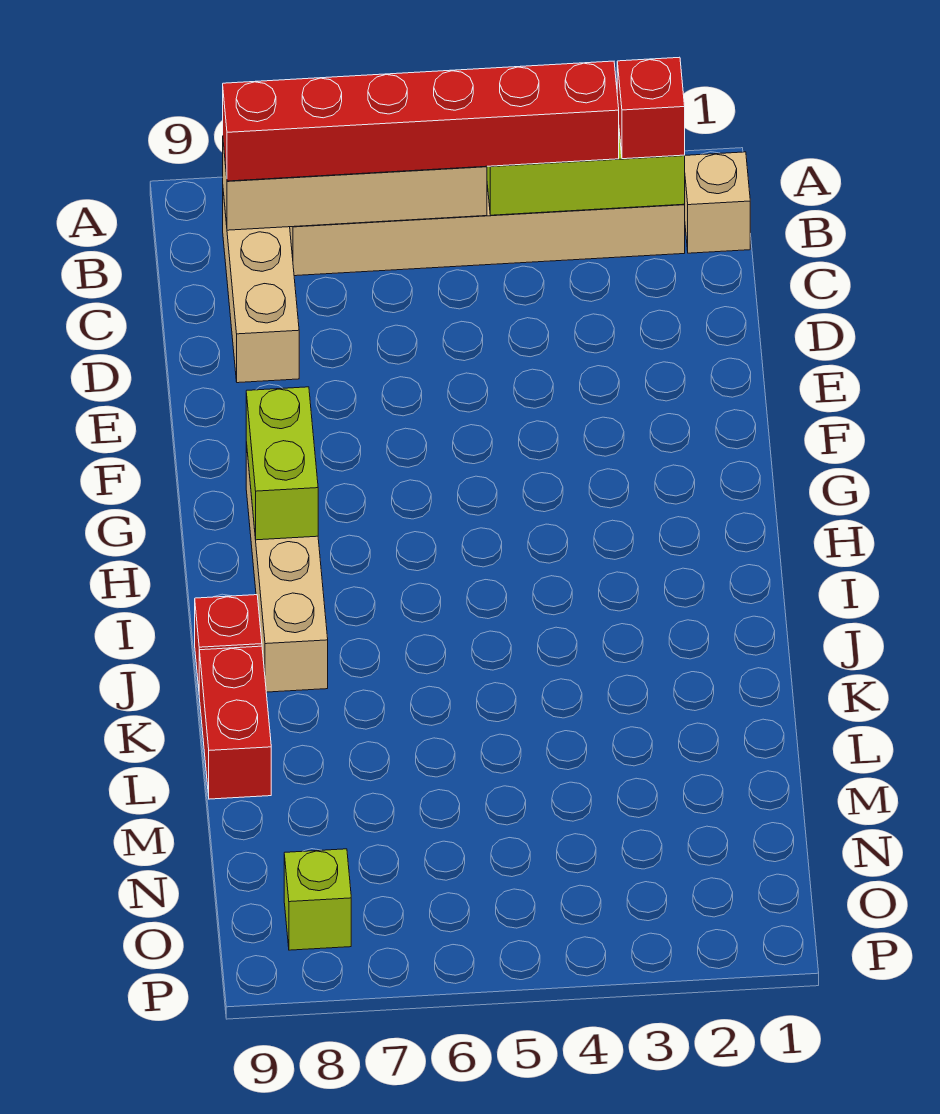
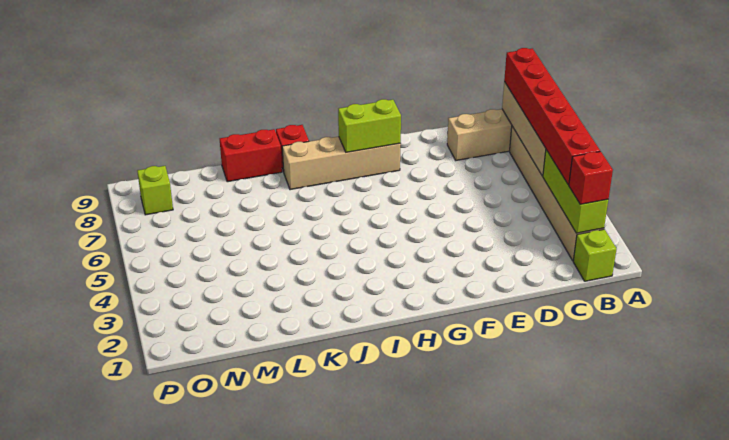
tan 1x1 brick [685,152,750,253] -> lime 1x1 brick [573,229,616,281]

